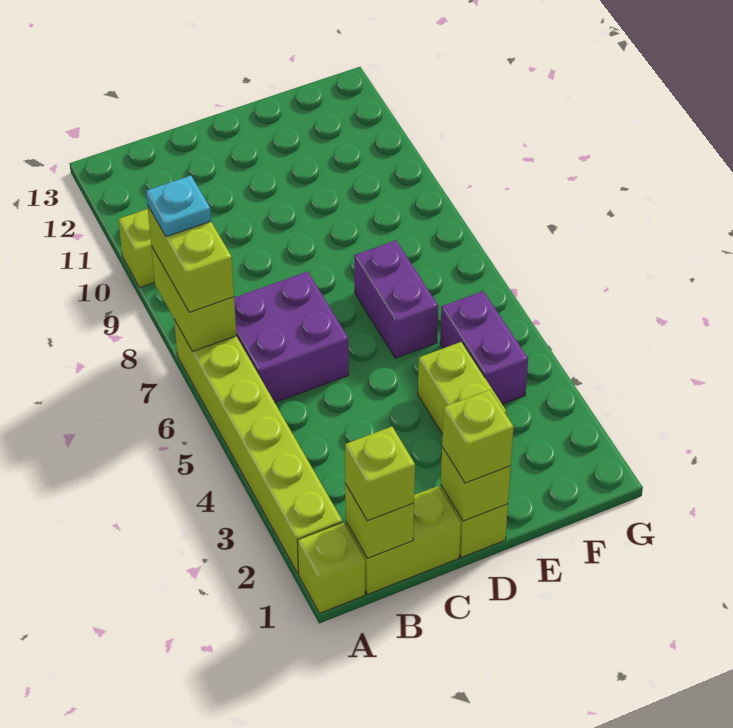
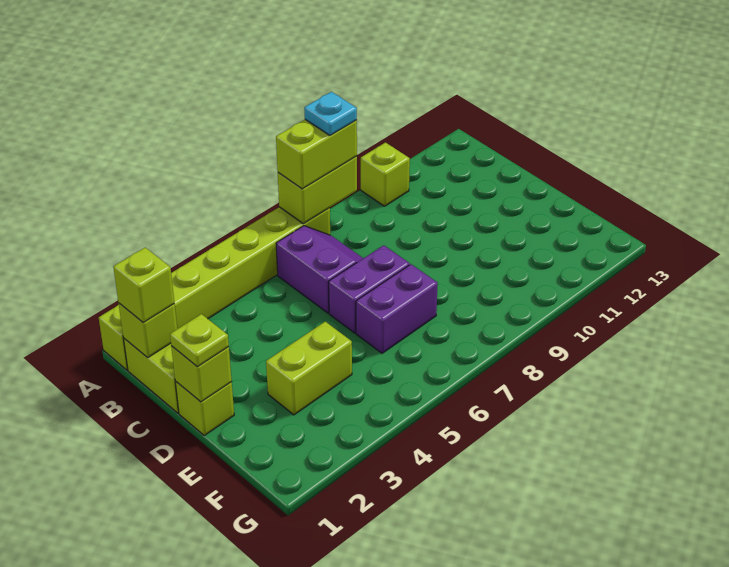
purple 2x2 brick [234,272,349,402] -> purple 2x2 slope [276,226,363,313]
lime 1x1 brick [442,390,514,483] -> lime 1x1 plate [170,314,229,367]
purple 1x2 brick [440,291,528,404] -> purple 1x2 brick moved to [329,245,410,333]

